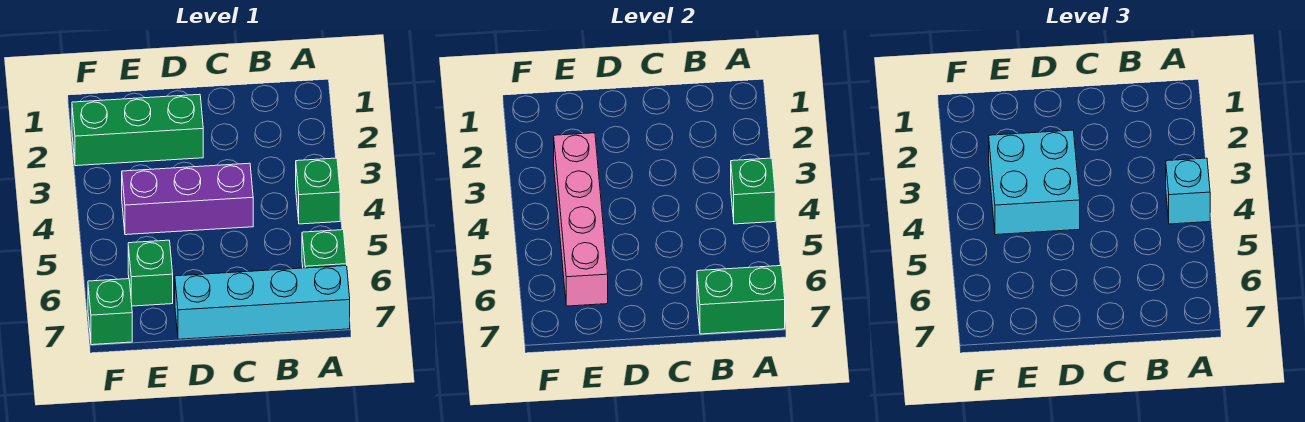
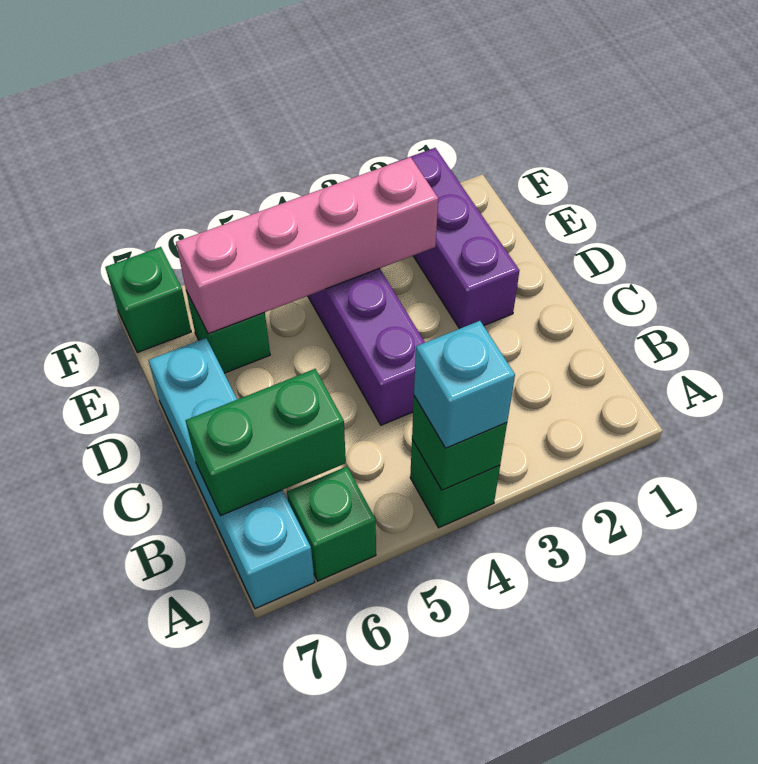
green 1x2 brick [697,266,785,334] -> green 1x2 brick turned to [186,369,346,516]
green 1x3 brick [72,94,203,166] -> purple 1x3 brick [386,148,520,329]
cyan 2x2 brick [989,130,1080,235] -> none

